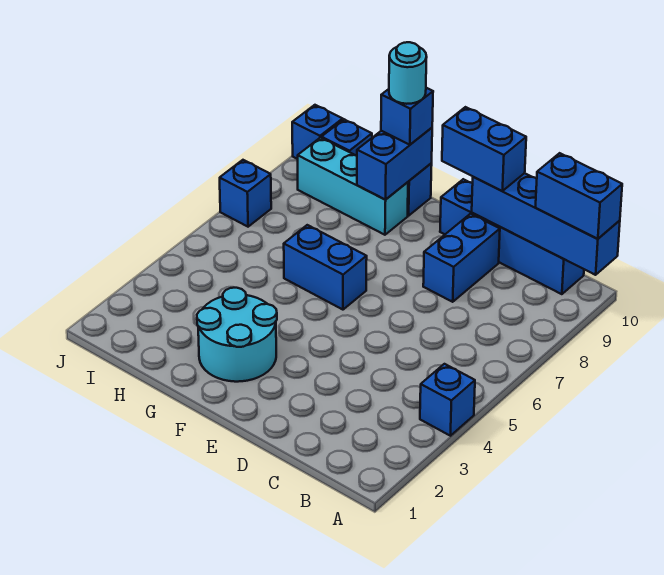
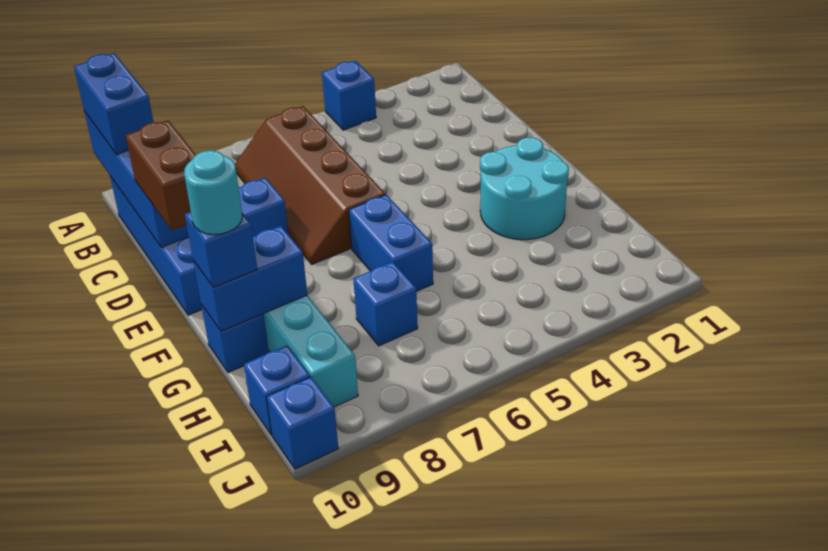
none -> brown 2x4 slope [235,106,385,264]
blue 1x2 brick [442,107,526,191] -> brown 1x2 brick [126,120,196,231]
blue 1x1 brick [220,160,271,227] -> blue 1x1 brick moved to [353,262,418,346]

